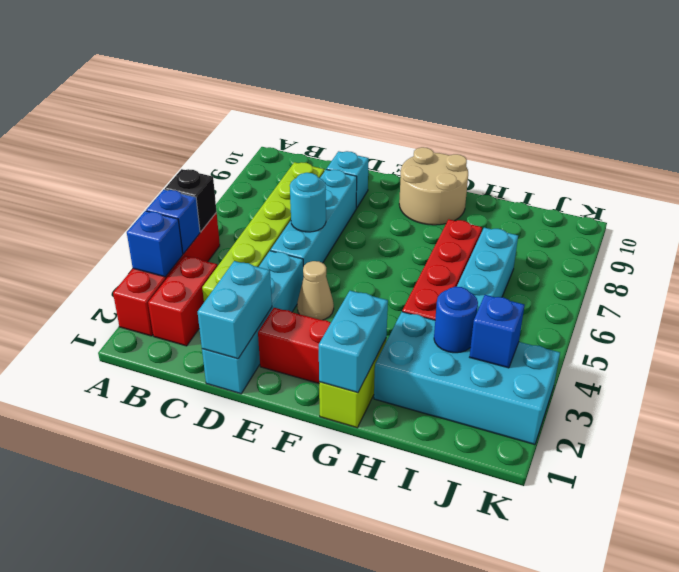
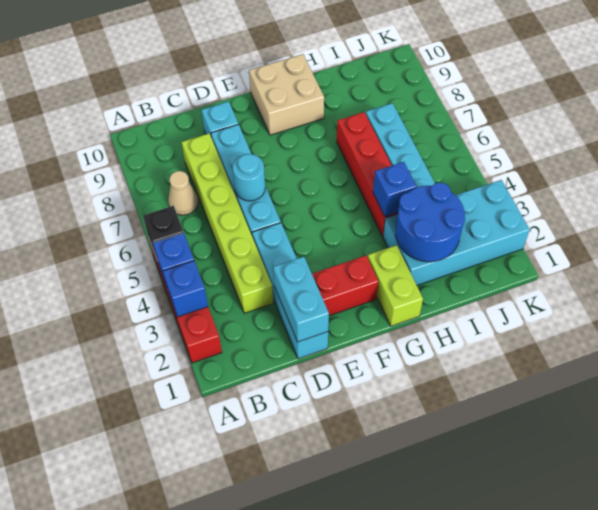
red 1x2 brick [148,256,217,346] -> none
tan 1x1 cone [297,261,334,320] -> tan 1x1 cone moved to [168,171,198,215]
tan 2x2 round brick [399,147,468,225] -> tan 2x2 brick [249,54,324,135]
cyan 1x2 brick [319,291,388,393] -> none
blue 1x1 round brick [434,287,478,353] -> blue 2x2 round brick [396,183,465,262]
blue 1x1 brick [470,295,524,368] -> blue 1x1 brick moved to [373,162,417,217]

